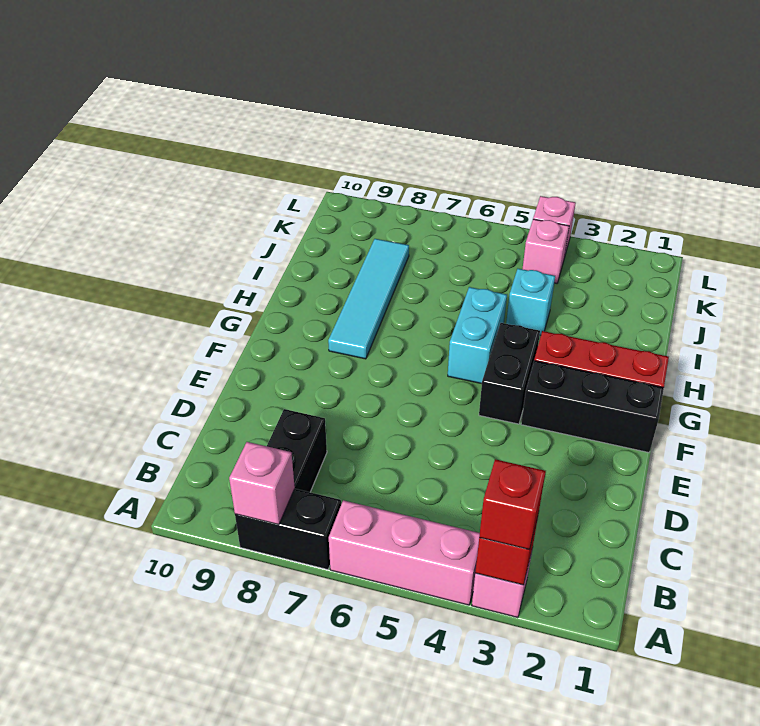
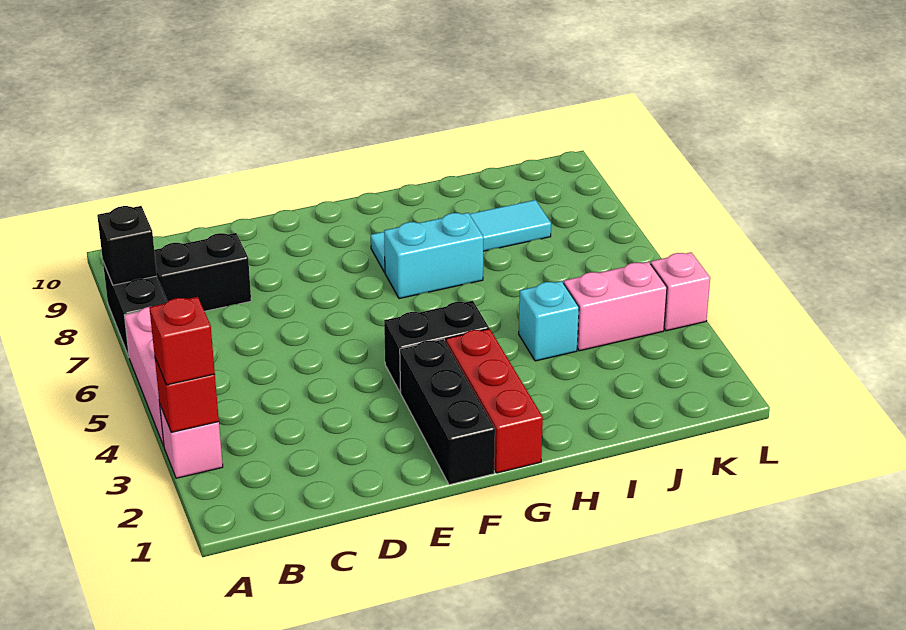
pink 1x1 brick [229,442,295,525] -> black 1x1 brick [97,206,157,285]
cyan 1x2 brick [448,287,507,384] -> cyan 1x2 brick moved to [384,213,484,299]
pink 1x1 brick [523,219,569,283] -> pink 1x2 brick [564,262,667,351]

